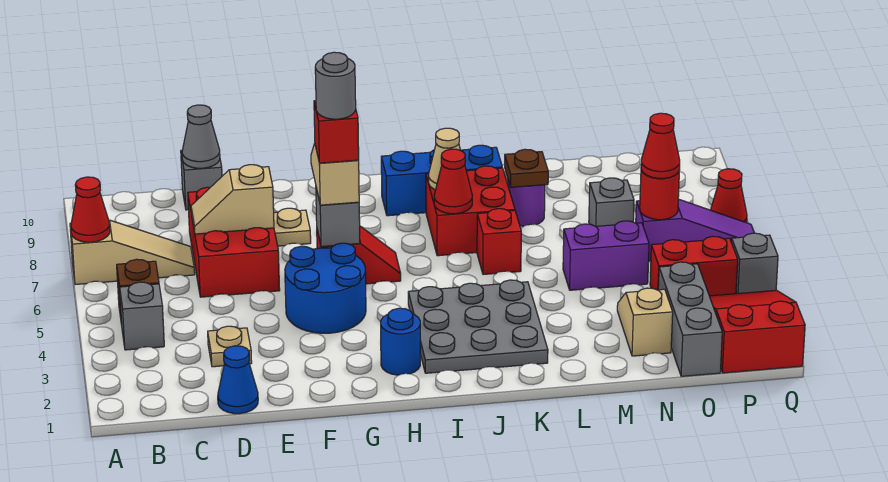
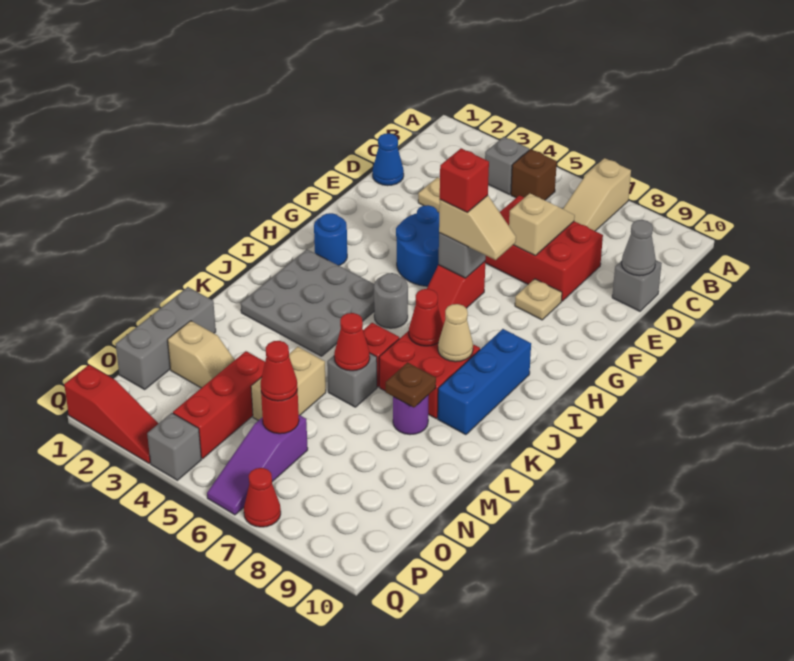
red 1x1 cone [71,177,110,242] -> red 1x1 cone moved to [334,313,370,371]
grey 1x1 round brick [315,52,356,119] -> grey 1x1 round brick moved to [374,273,408,328]
purple 1x2 brick [563,221,649,290] -> tan 1x2 brick [251,347,326,421]
grey 1x1 brick [589,178,634,226] -> grey 1x1 brick moved to [327,353,377,407]
grey 1x3 brick [658,262,722,376] -> grey 1x3 brick turned to [116,287,216,389]
red 1x2 brick [650,236,738,296] -> red 1x3 brick [173,351,265,459]
red 2x3 slope [710,290,805,373] -> red 1x3 slope [64,365,159,463]

